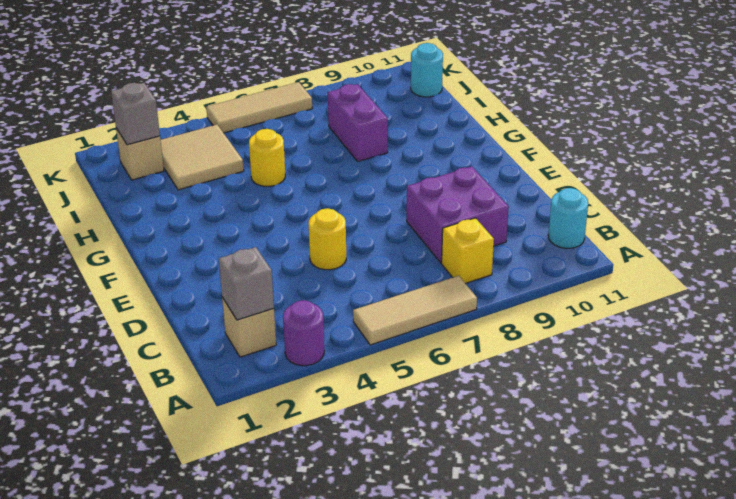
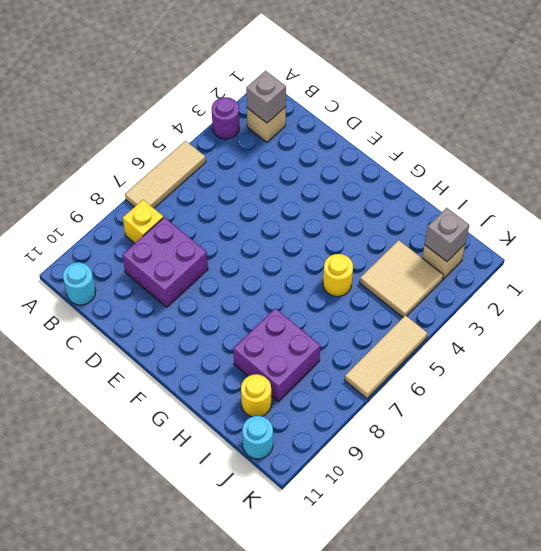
yellow 1x1 round brick [309,208,346,270] -> yellow 1x1 round brick moved to [241,374,271,417]
purple 1x2 brick [328,84,388,161] -> purple 2x2 brick [233,308,320,402]

